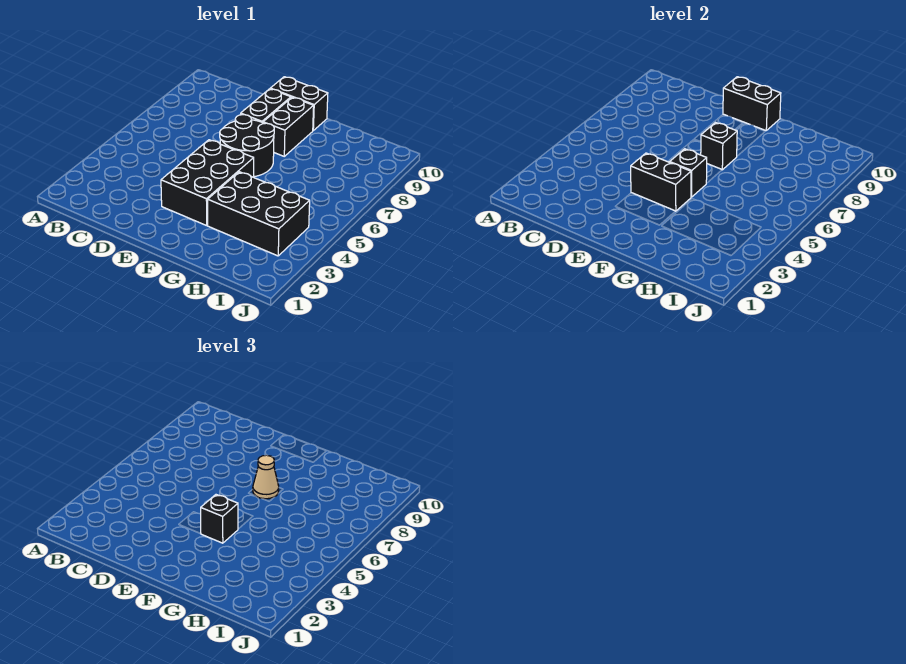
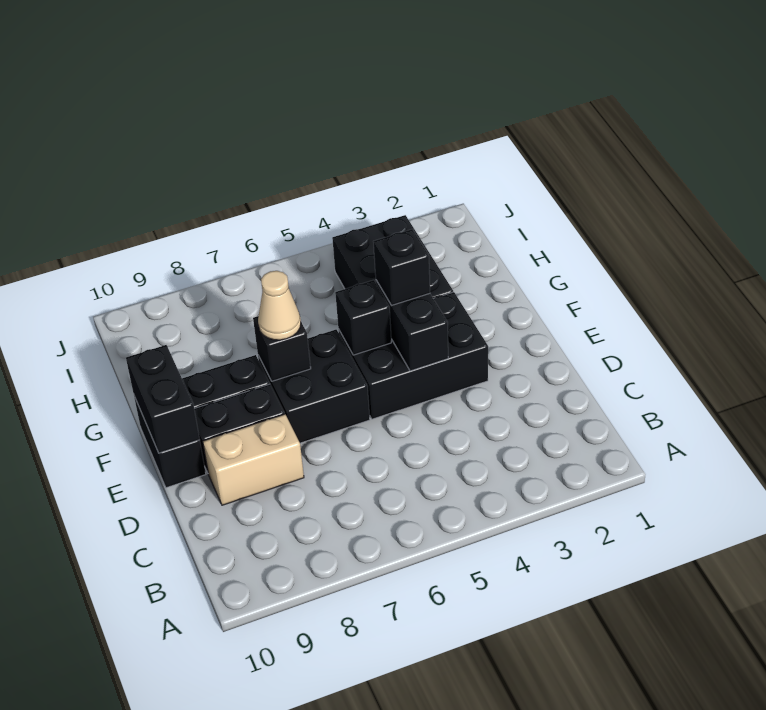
none -> tan 1x2 brick [203,414,304,505]
black 2x2 round brick [220,115,274,177] -> black 2x2 brick [258,330,370,443]

